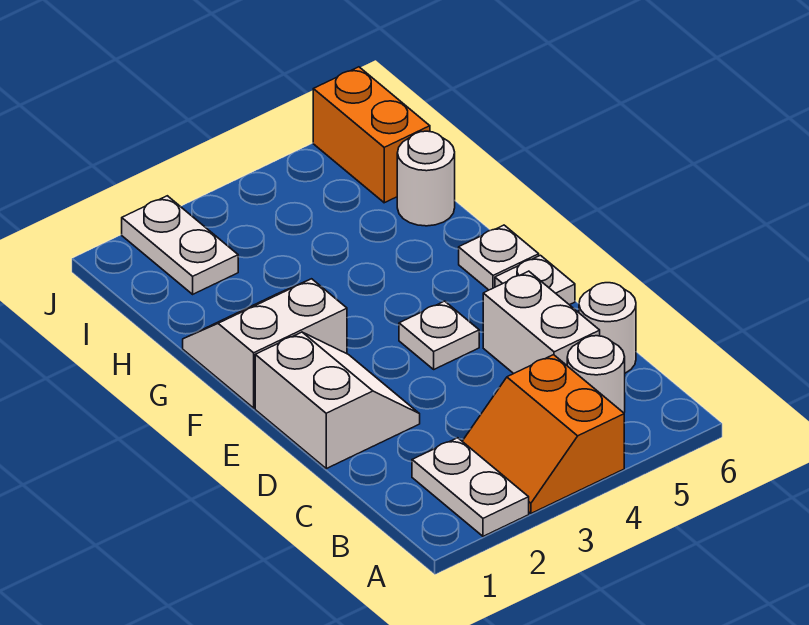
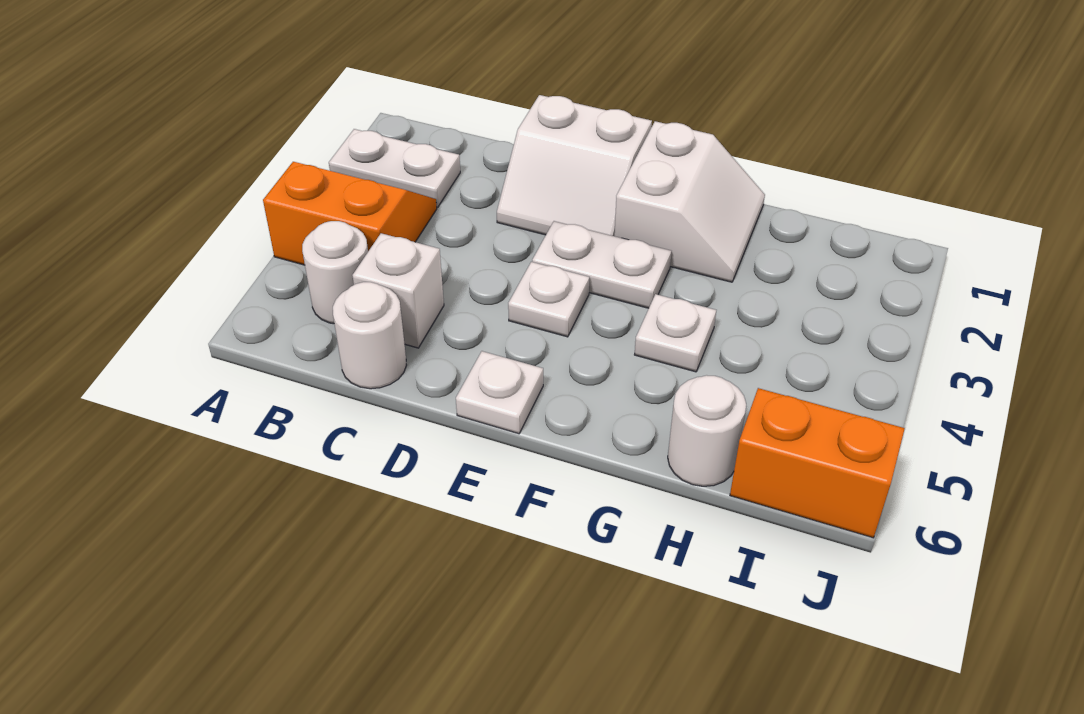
white 1x2 brick [483,271,600,374] -> white 1x1 brick [352,233,444,348]
white 1x1 plate [459,225,539,290] -> white 1x1 plate moved to [635,294,716,372]
white 1x2 plate [122,196,238,294] -> white 1x2 plate moved to [532,221,672,308]

